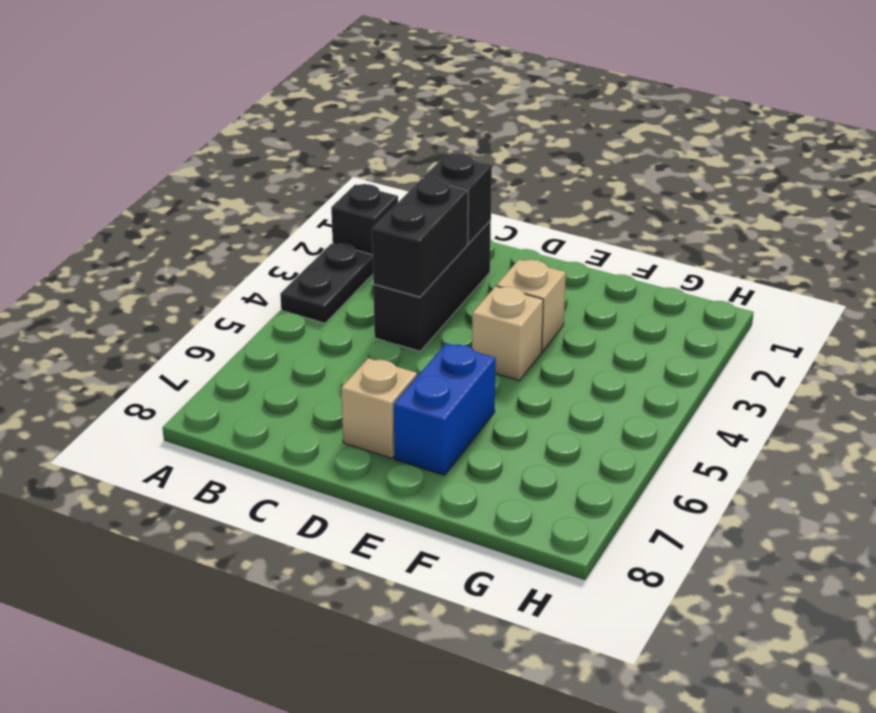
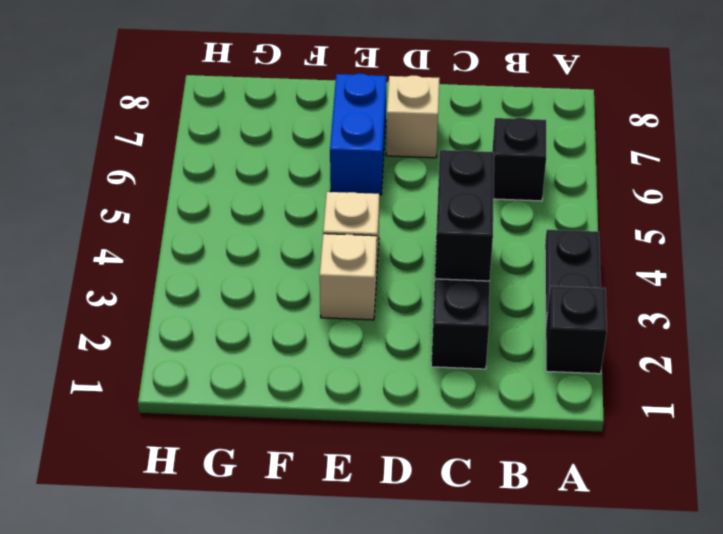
black 1x1 brick [423,153,492,244] -> black 1x1 brick moved to [492,118,546,201]

